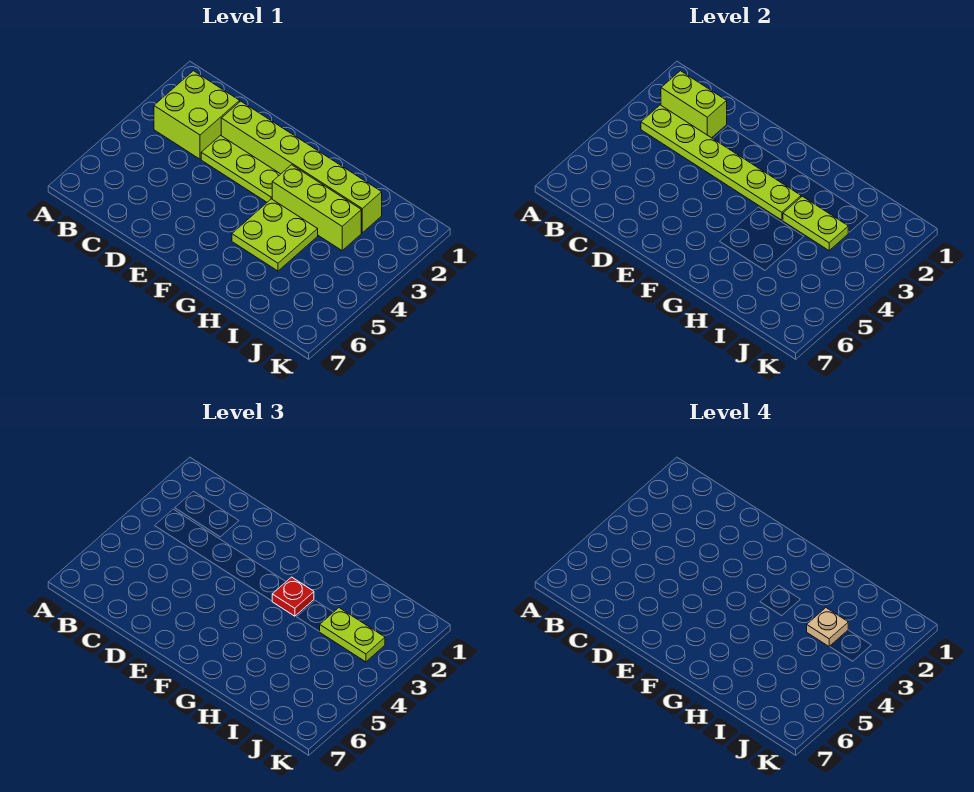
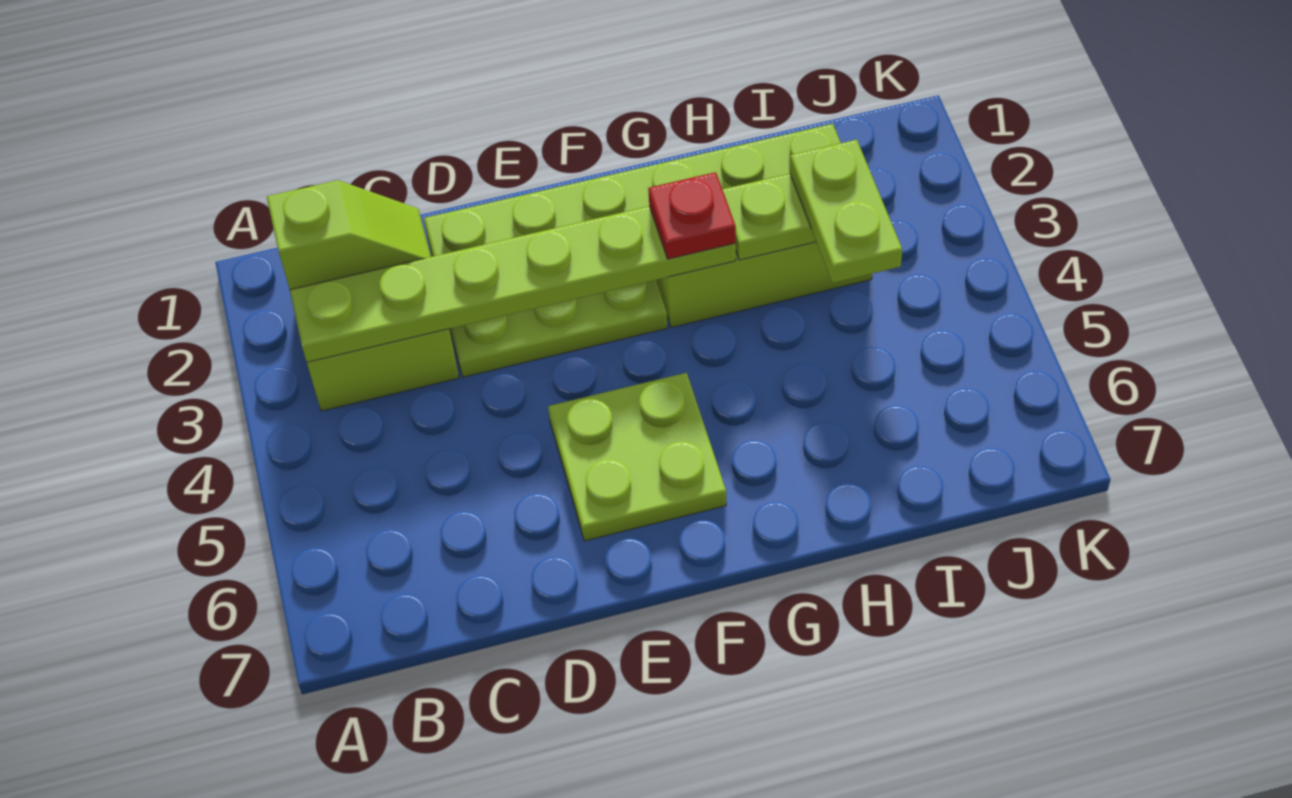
lime 1x2 brick [661,71,727,138] -> lime 1x2 slope [267,180,431,290]
lime 2x2 plate [232,199,318,271] -> lime 2x2 plate moved to [548,373,726,541]
lime 1x2 plate [320,608,385,662] -> lime 1x2 plate turned to [790,140,902,283]
tan 1x1 plate [807,608,848,646] -> none

